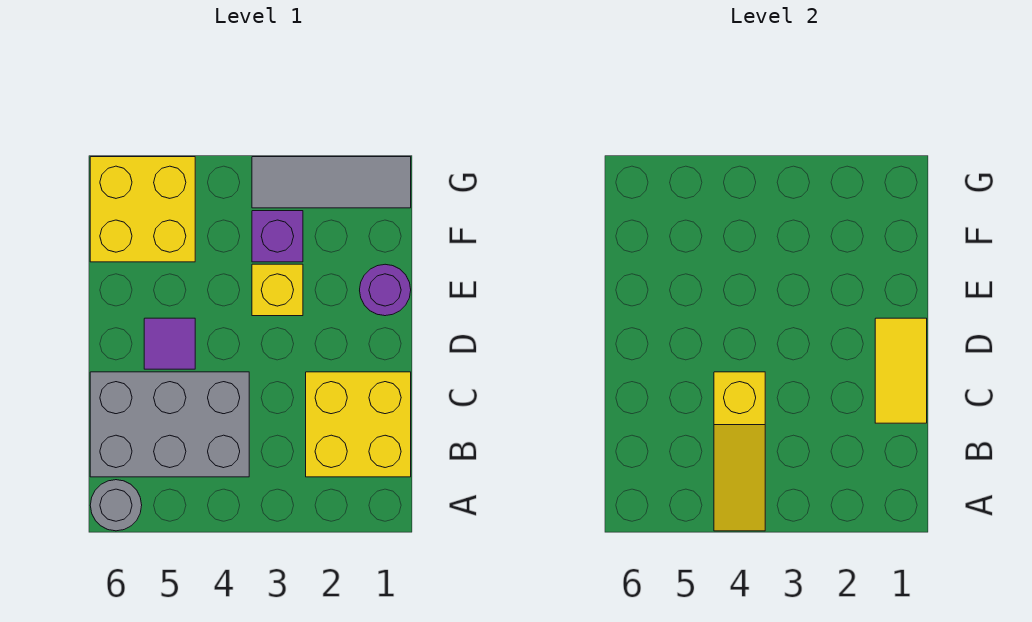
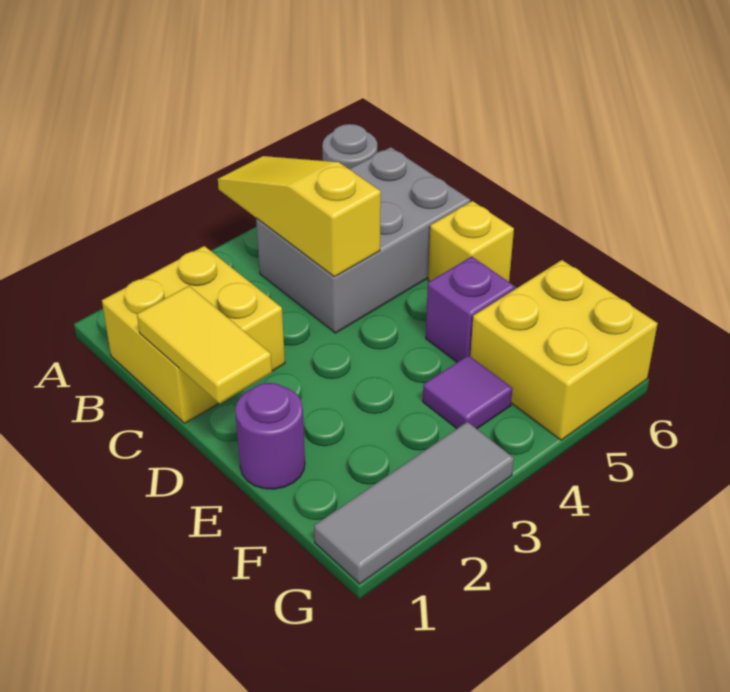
purple 1x1 tile [144,318,195,369] -> purple 1x1 tile moved to [423,355,513,429]
yellow 1x1 brick [252,264,303,316] -> yellow 1x1 brick moved to [428,201,514,282]
purple 1x1 brick [252,211,303,262] -> purple 1x1 brick moved to [426,256,515,362]

